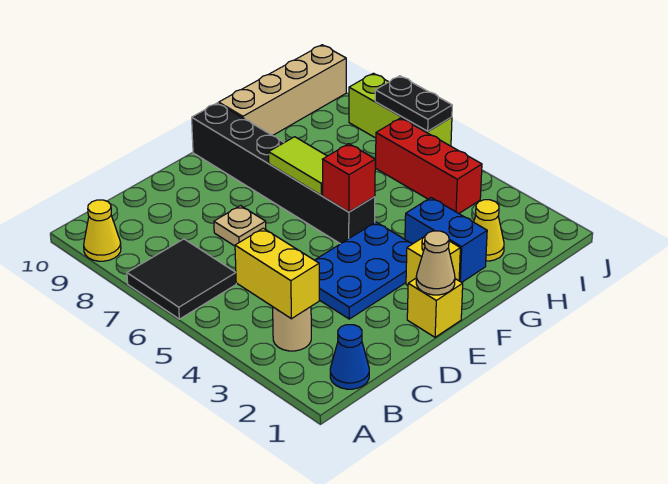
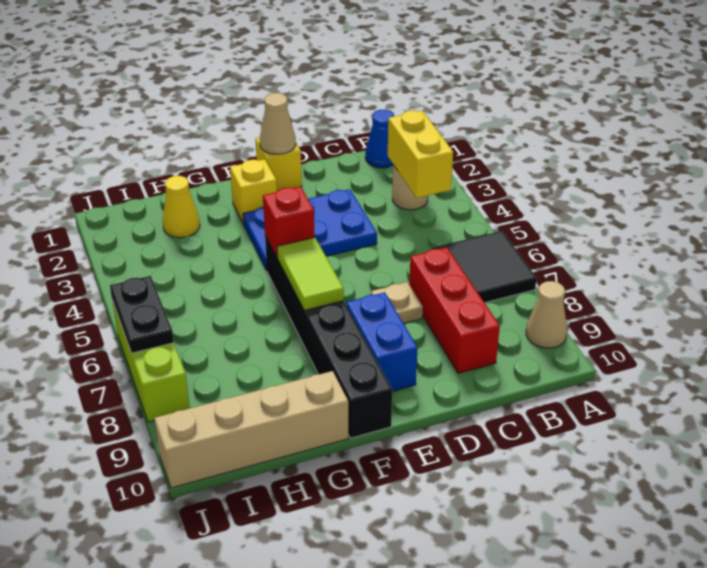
yellow 1x1 cone [84,200,121,261] -> tan 1x1 cone [526,281,567,348]
blue 1x2 brick [405,198,487,282] -> blue 1x2 brick moved to [346,292,417,391]
red 1x3 brick [376,118,482,213] -> red 1x3 brick moved to [409,247,500,373]

